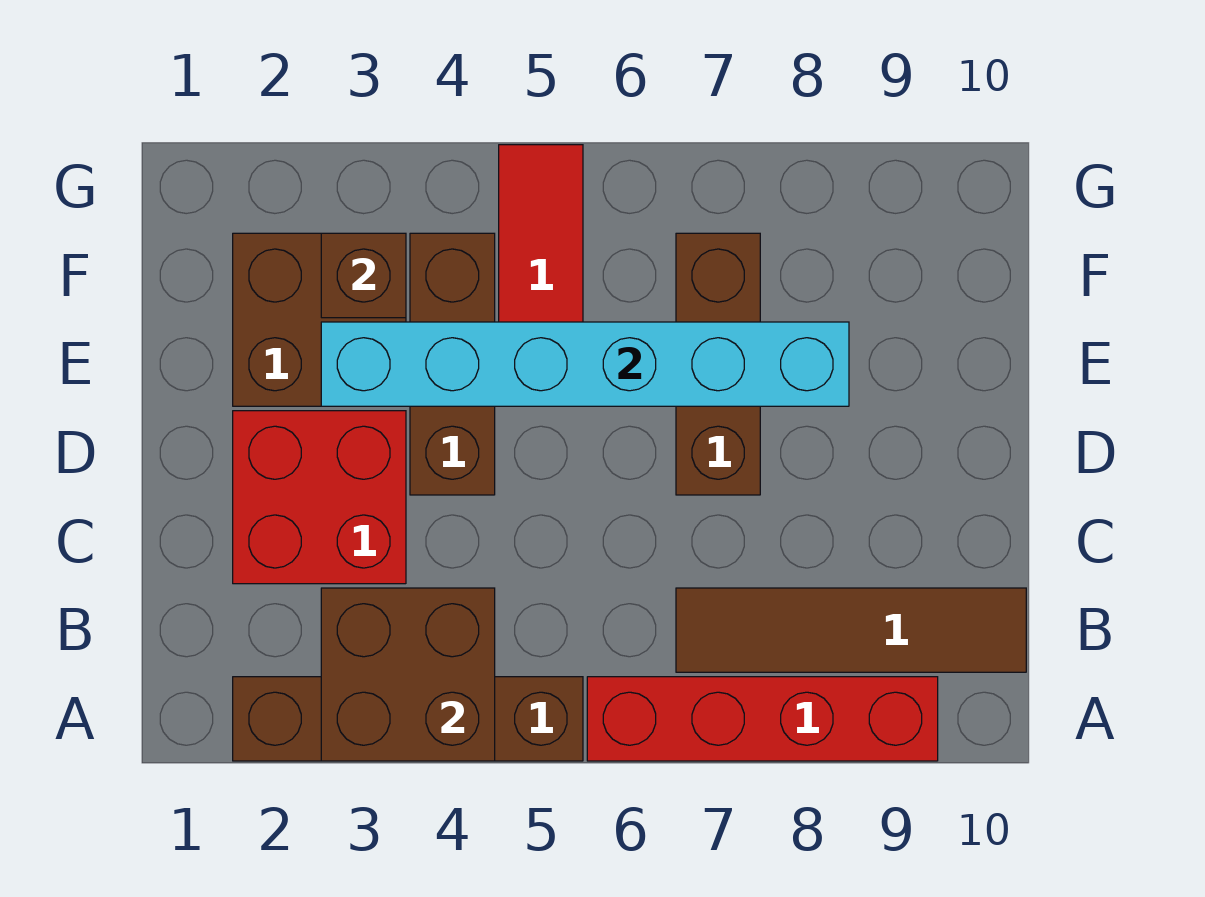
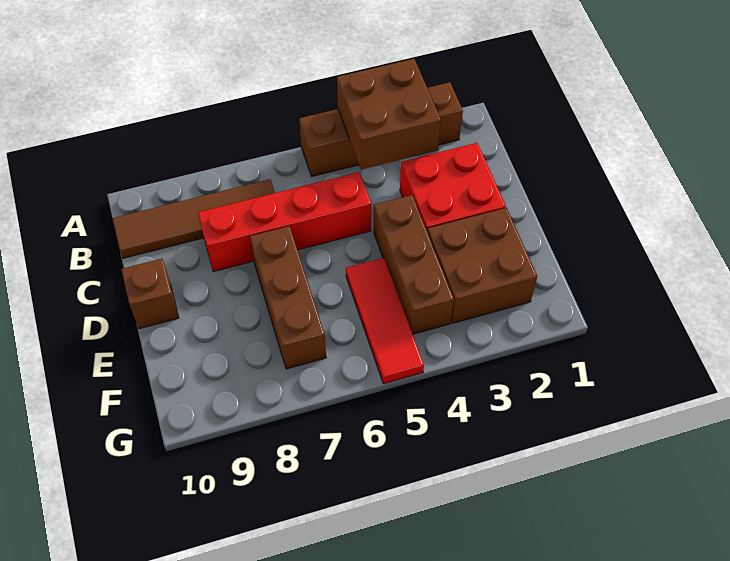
red 1x4 brick [587,677,938,761] -> red 1x4 brick moved to [198,172,371,272]
cyan 1x6 brick [321,322,849,406] -> none
brown 1x1 brick [321,233,406,318] -> brown 1x1 brick moved to [121,259,179,329]

